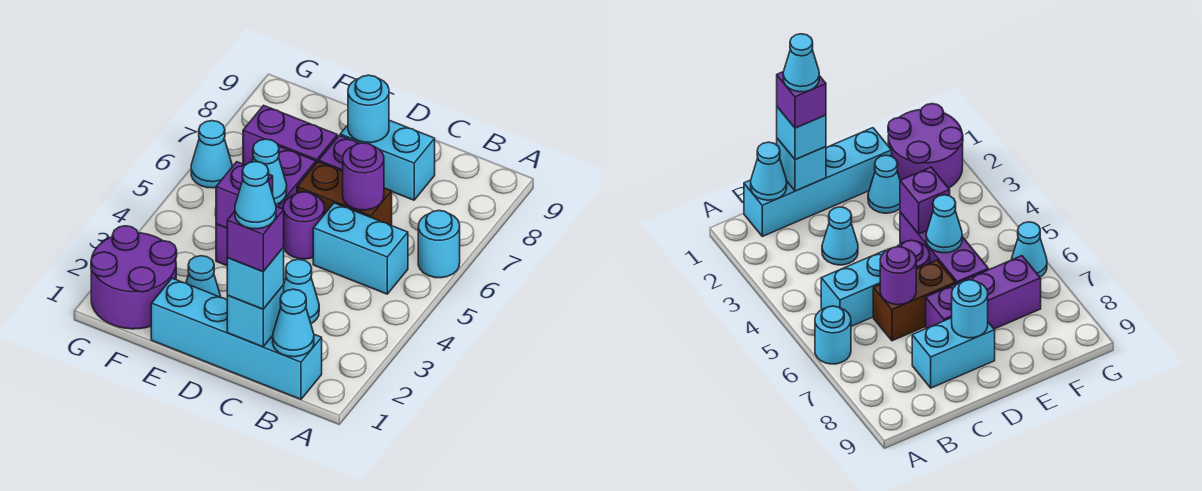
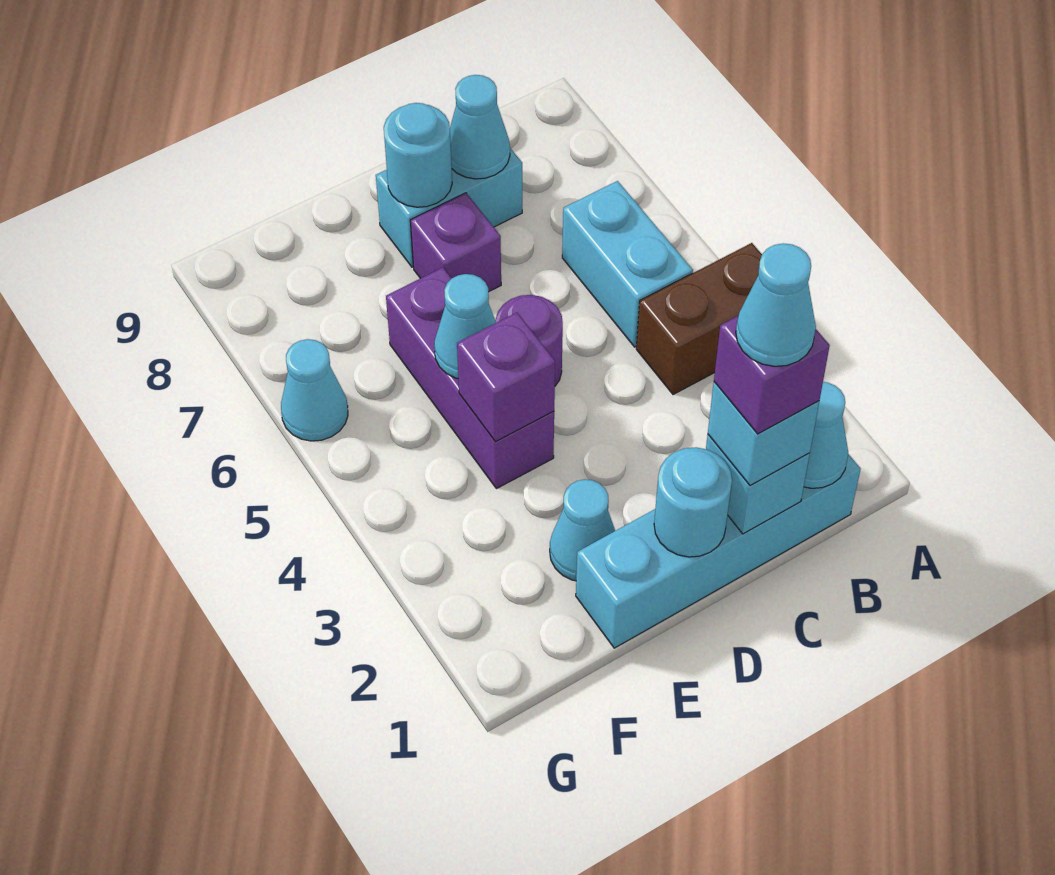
cyan 1x1 round brick [418,211,460,278] -> cyan 1x1 round brick moved to [654,447,732,557]
cyan 1x2 brick [313,203,408,294] -> cyan 1x2 brick turned to [562,181,693,347]
cyan 1x1 cone [284,259,319,323] -> cyan 1x1 cone moved to [450,75,510,179]
brown 1x2 brick [297,162,392,225] -> brown 1x2 brick moved to [636,243,762,395]
purple 1x1 round brick [343,143,384,210] -> none
purple 1x2 brick [243,105,337,165] -> none
purple 2x2 round brick [91,226,177,329] -> none

